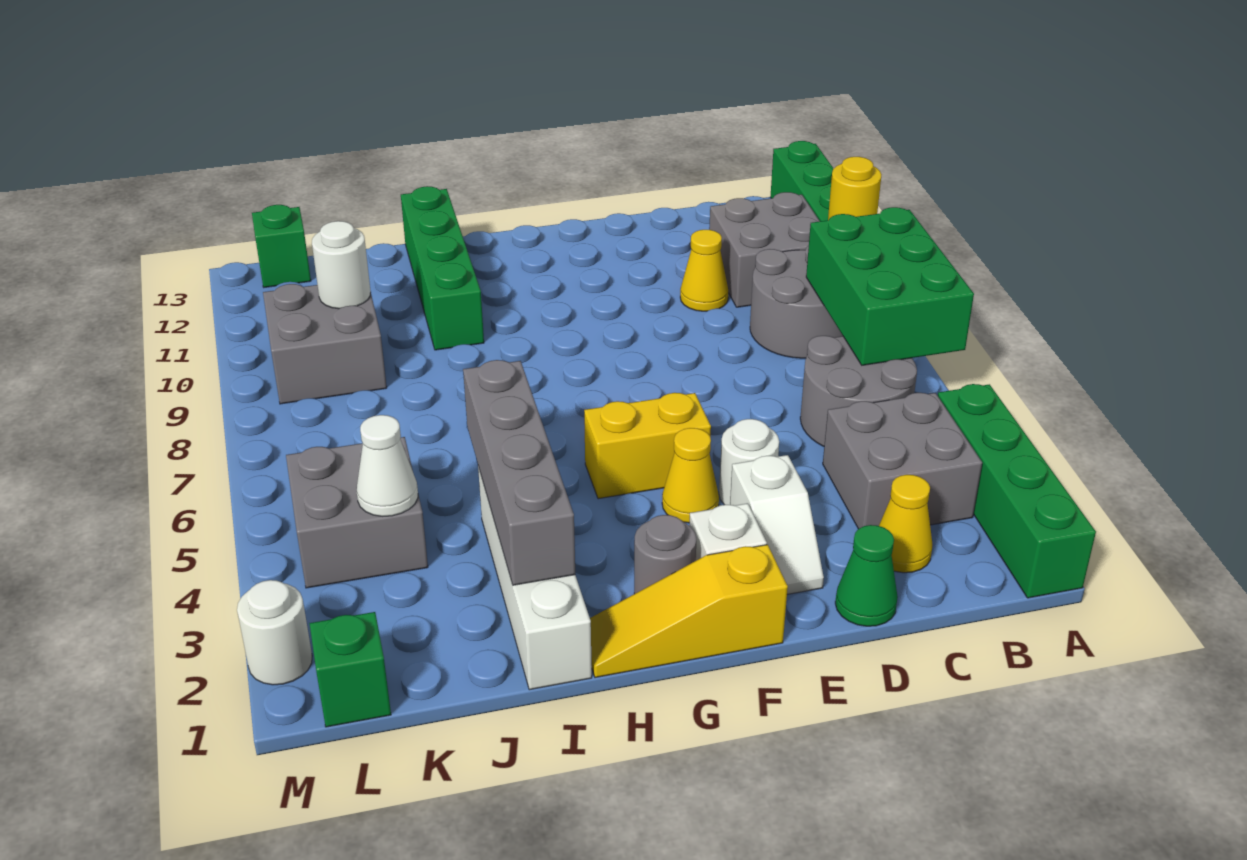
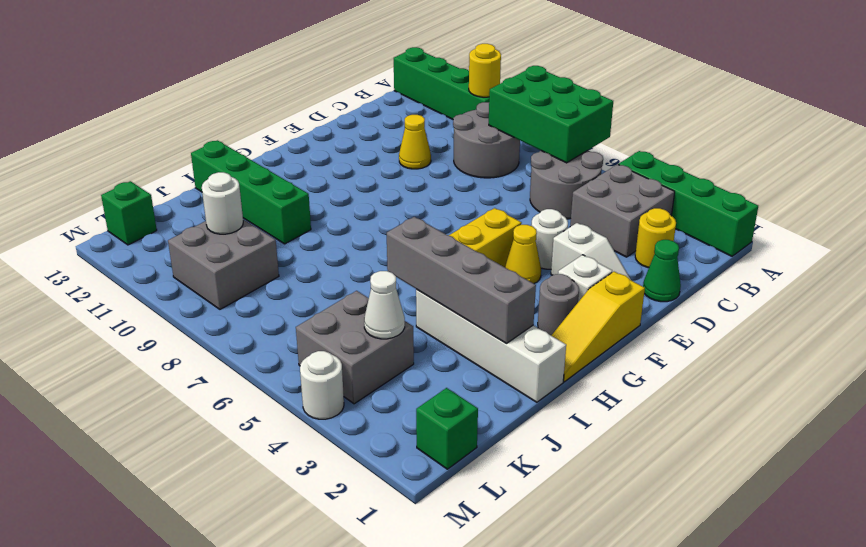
grey 2x2 brick [709,192,820,307] -> none
yellow 1x1 cone [879,475,933,573] -> yellow 1x1 round brick [635,208,676,268]
white 1x1 round brick [237,580,312,685] -> white 1x1 round brick moved to [300,351,344,419]

